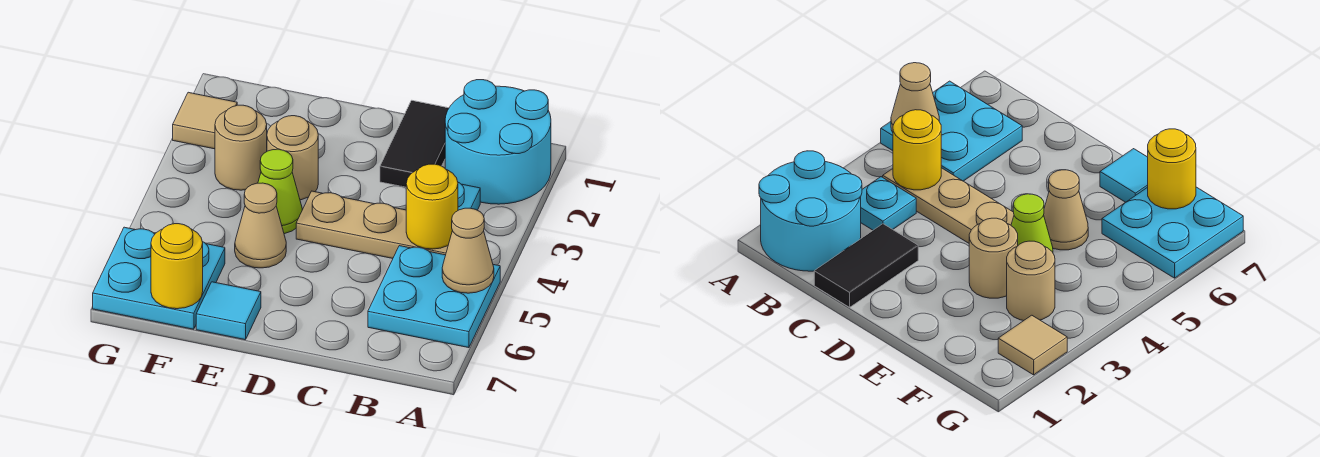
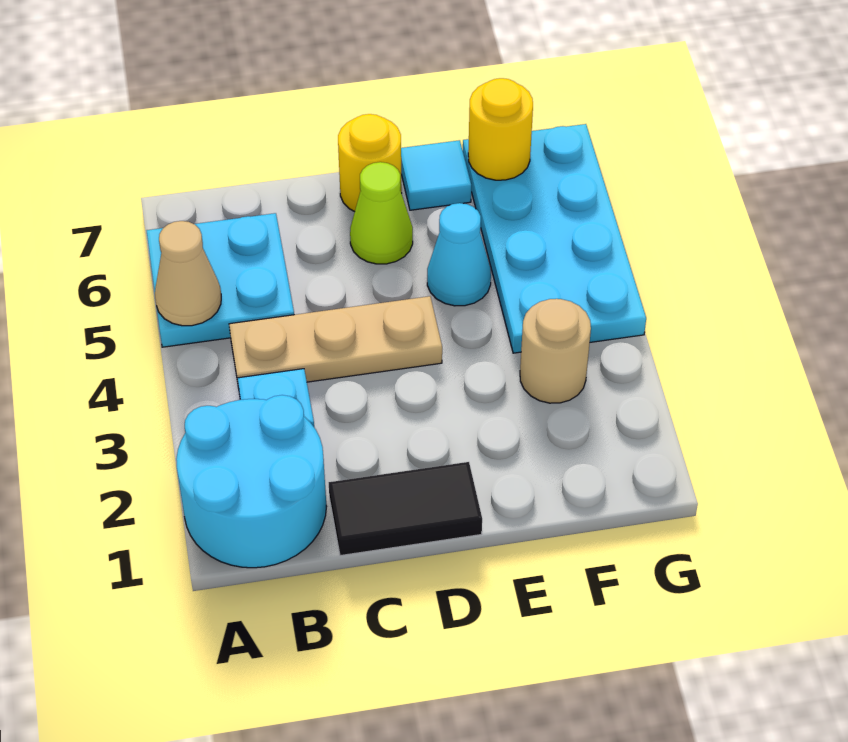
yellow 1x1 round brick [406,164,458,249] -> yellow 1x1 round brick moved to [338,114,402,212]
black 1x2 tile [380,100,449,187] -> black 1x2 tile turned to [329,462,482,556]
tan 1x1 round brick [267,116,318,200] -> none
lime 1x1 cone [258,149,302,234] -> lime 1x1 cone moved to [350,162,413,264]
tan 1x1 cone [235,183,286,268] -> cyan 1x1 cone [427,203,491,306]
cyan 2x2 plate [93,227,225,329] -> cyan 2x4 plate [463,124,646,353]
tan 1x1 tile [173,92,237,149] -> none

